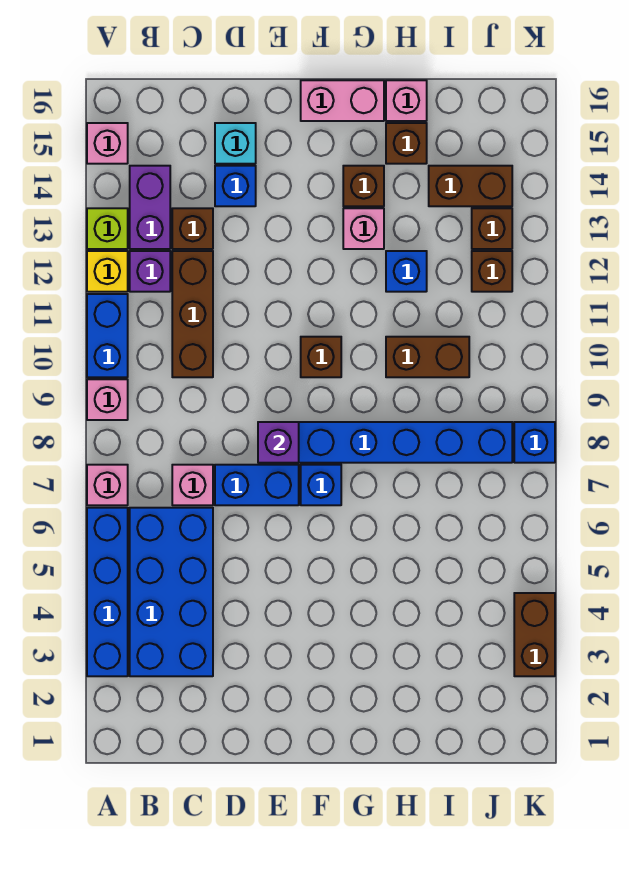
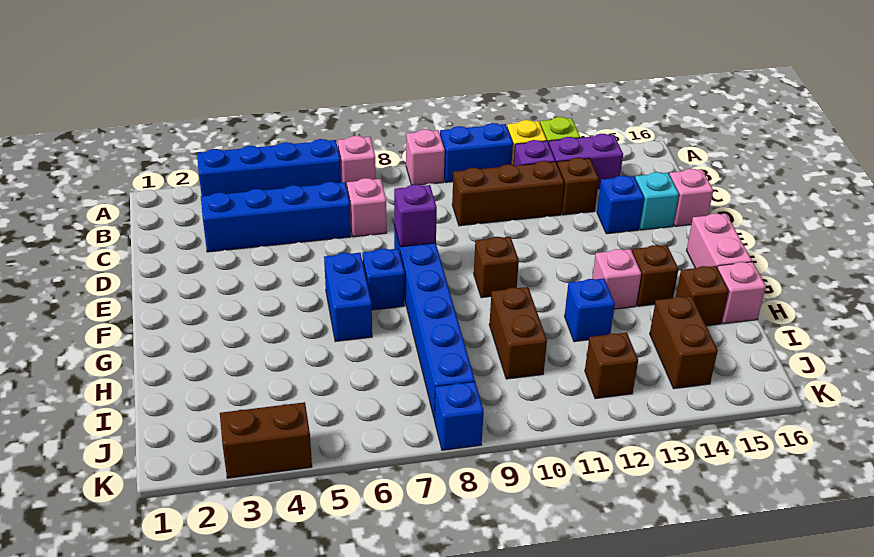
pink 1x1 brick [87,123,128,164] -> pink 1x1 brick moved to [669,169,713,226]
blue 2x4 brick [130,508,213,676] -> blue 1x4 brick [201,182,351,252]
blue 1x2 brick [215,465,299,505] -> blue 1x2 brick moved to [324,253,372,342]
brown 1x1 brick [472,208,512,249] -> none

